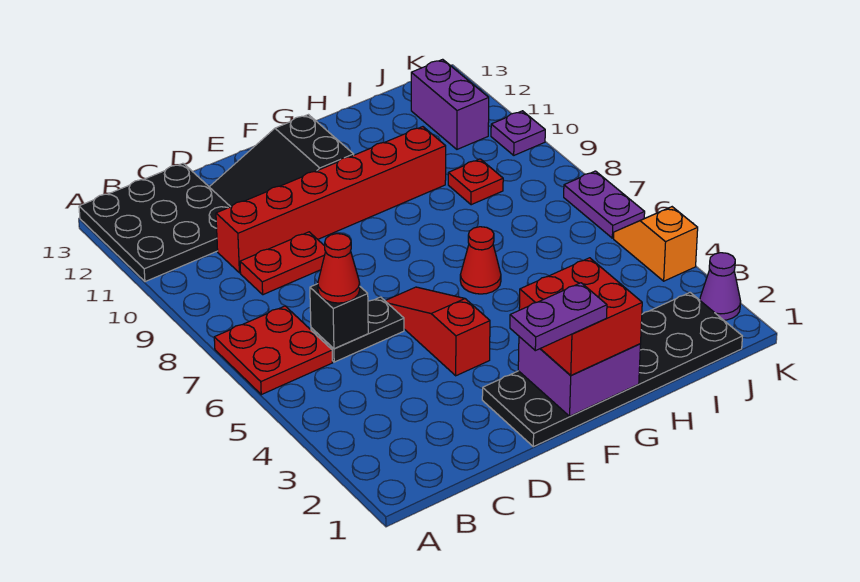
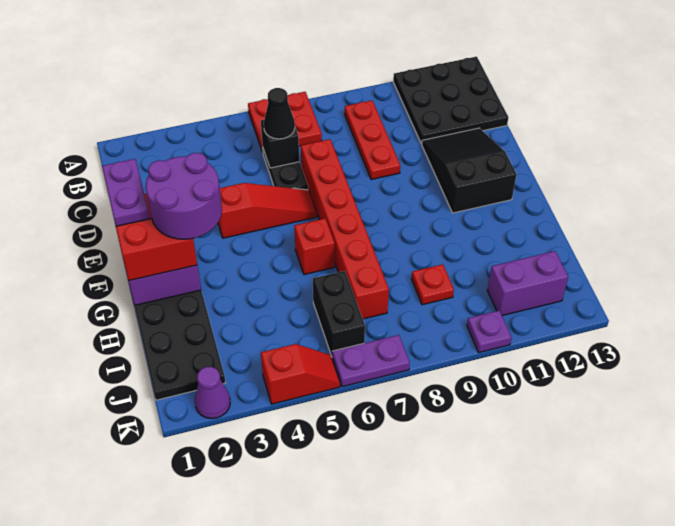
red 1x1 cone [318,234,360,303] -> black 1x1 cone [264,88,295,139]
red 1x2 plate [240,232,326,295] -> red 1x3 plate [345,101,400,180]
red 1x6 brick [216,127,446,273] -> red 1x6 brick moved to [301,139,389,319]
none -> purple 2x2 round brick [146,153,222,239]
red 1x1 cone [460,227,501,294] -> red 1x1 brick [294,218,335,275]
none -> black 1x2 brick [313,271,365,356]
orange 1x2 slope [614,207,698,281] -> red 1x2 slope [261,344,340,404]

